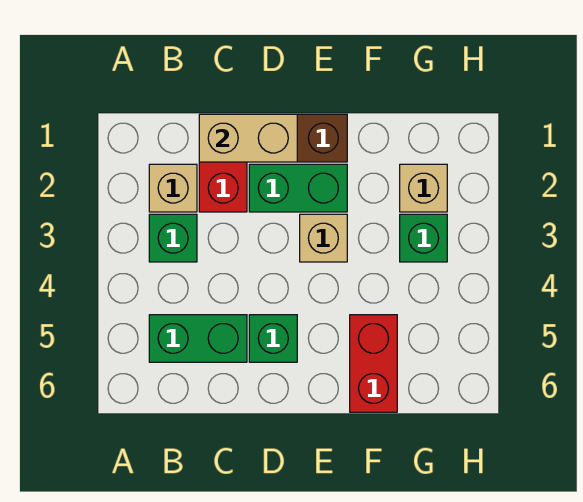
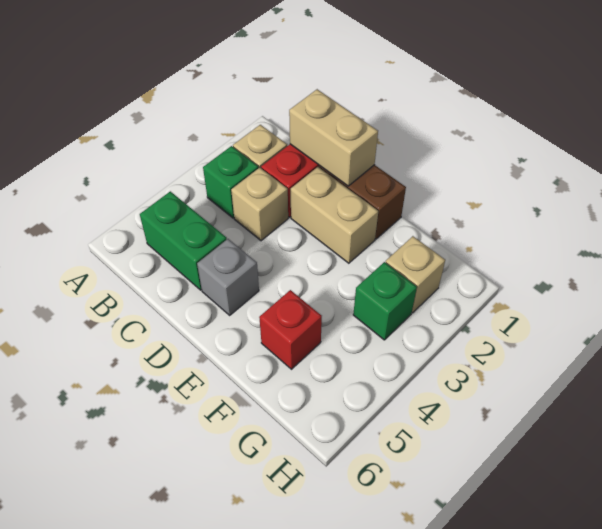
green 1x2 brick [249,164,347,212] -> tan 1x2 brick [291,167,378,263]
green 1x1 brick [249,315,297,362] -> grey 1x1 brick [197,239,259,315]
tan 1x1 brick [300,214,347,262] -> tan 1x1 brick moved to [231,168,288,241]
red 1x2 brick [350,315,397,412] -> red 1x1 brick [259,290,322,369]

